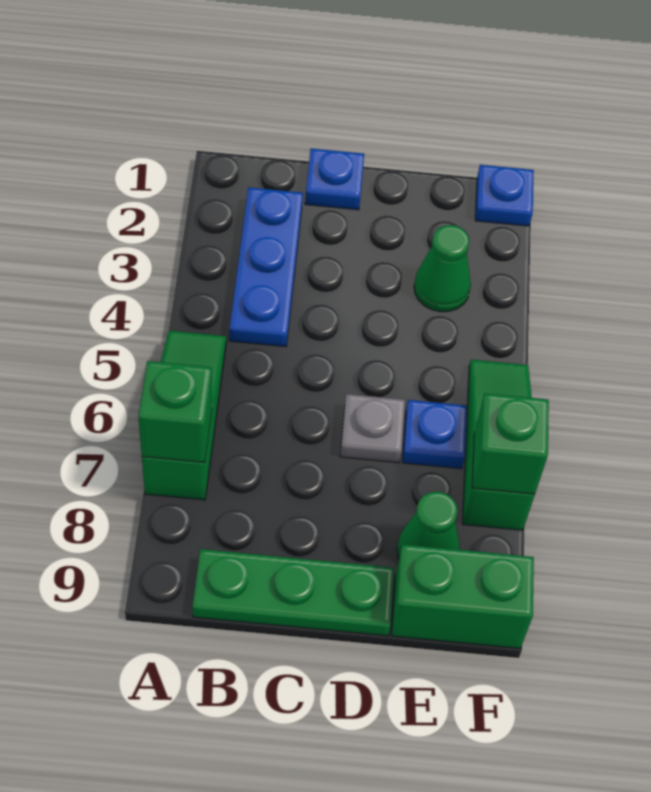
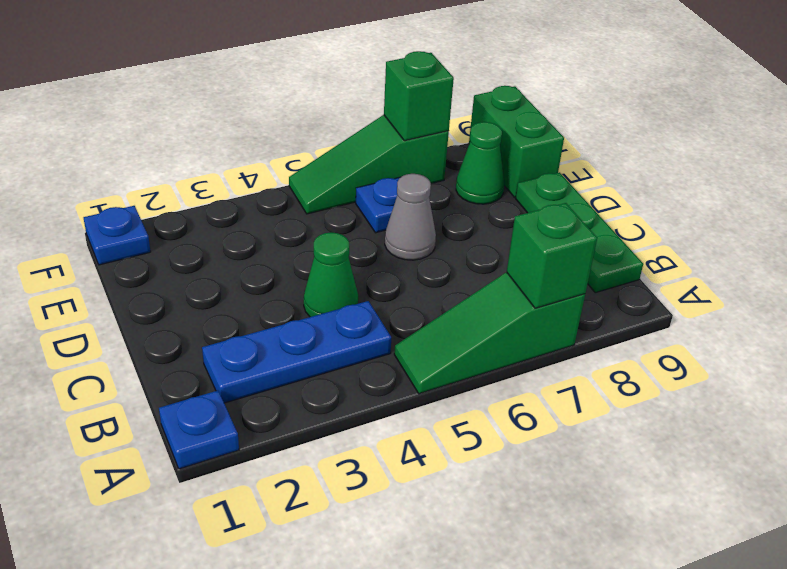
blue 1x1 plate [305,149,364,210] -> blue 1x1 plate moved to [159,391,239,469]
grey 1x1 plate [340,394,405,463] -> grey 1x1 cone [385,174,436,260]
green 1x1 cone [414,225,471,312] -> green 1x1 cone moved to [304,232,358,317]

